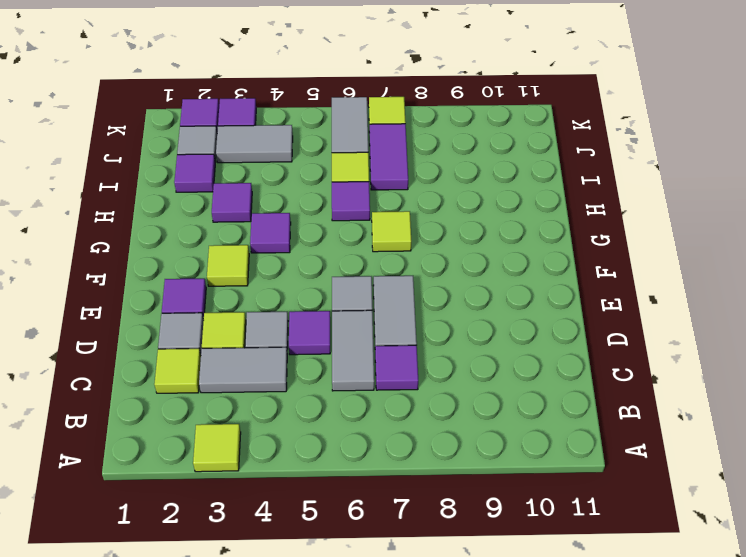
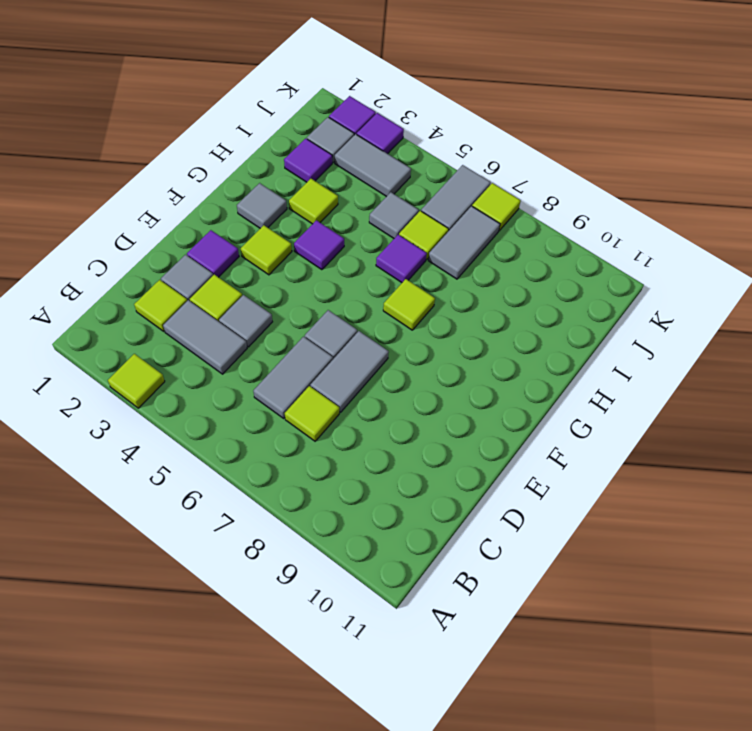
purple 1x1 tile [375,345,418,390] -> lime 1x1 tile [285,386,339,441]
purple 1x1 tile [289,311,330,355] -> none
none -> grey 1x1 tile [237,183,287,228]
purple 1x1 tile [212,183,252,222] -> lime 1x1 tile [289,179,338,224]
none -> grey 1x1 tile [369,192,419,238]
purple 1x2 tile [369,124,408,190] -> grey 1x2 tile [428,206,500,279]

